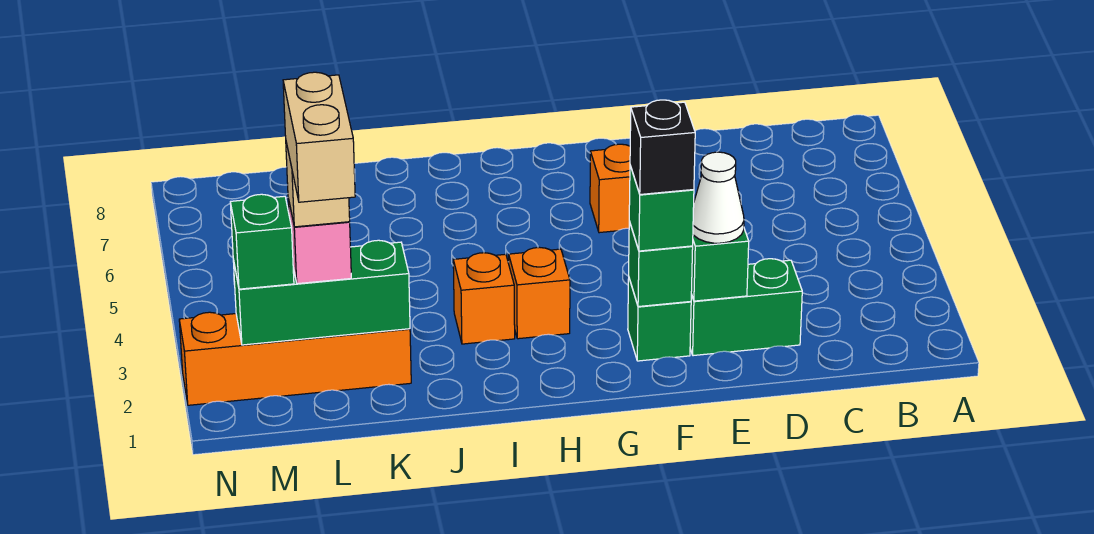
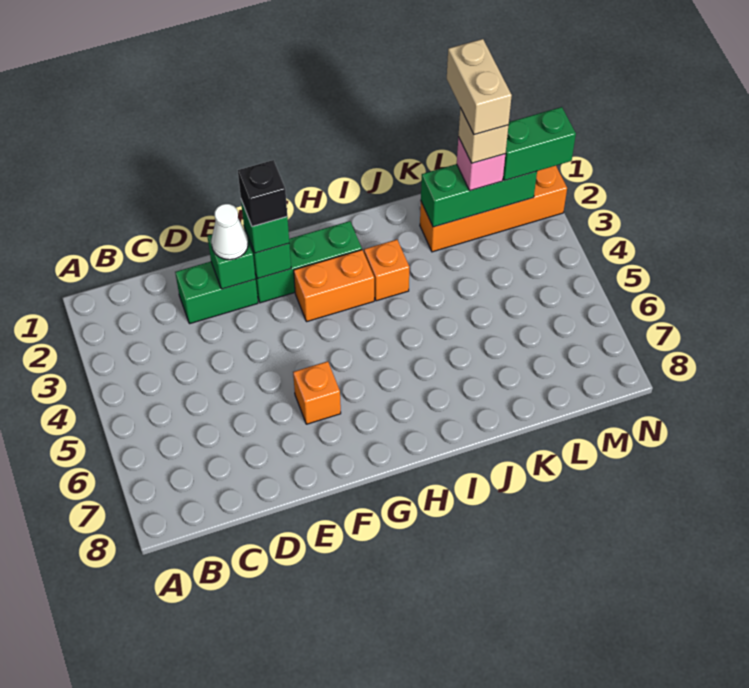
green 1x1 brick [628,279,691,361] -> green 1x3 brick [255,221,362,303]
orange 1x1 brick [509,247,570,339] -> orange 1x2 brick [294,250,374,322]
green 1x1 brick [230,194,294,289] -> green 1x2 brick [503,107,576,181]

